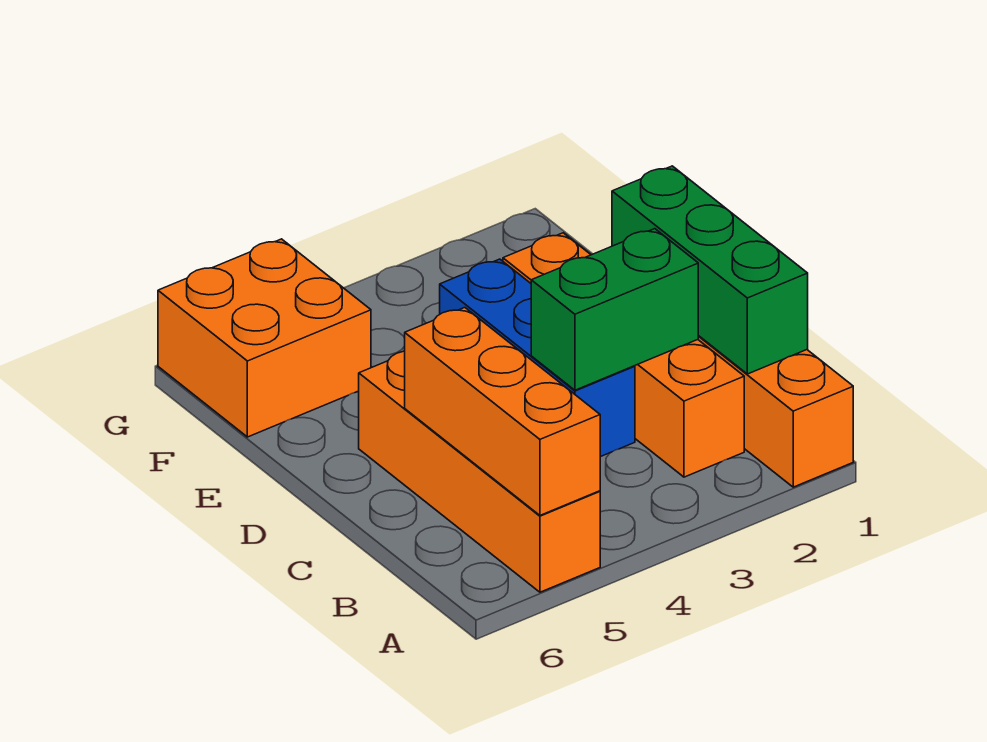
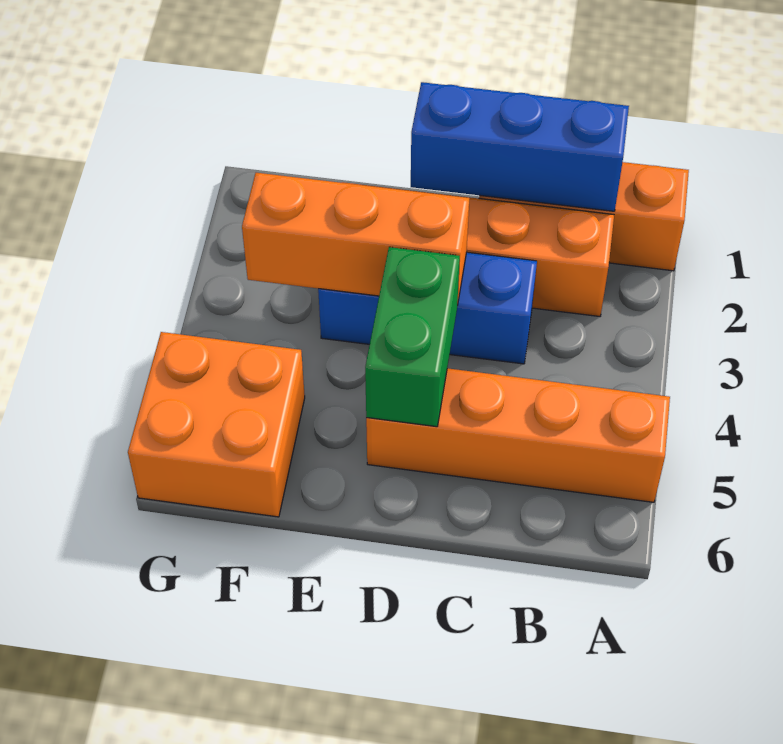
orange 1x3 brick [405,308,600,515] -> orange 1x3 brick moved to [242,173,469,305]
green 1x3 brick [612,166,808,374] -> blue 1x3 brick [411,82,629,211]
green 1x2 brick [531,229,698,390] -> green 1x2 brick moved to [365,247,460,427]

